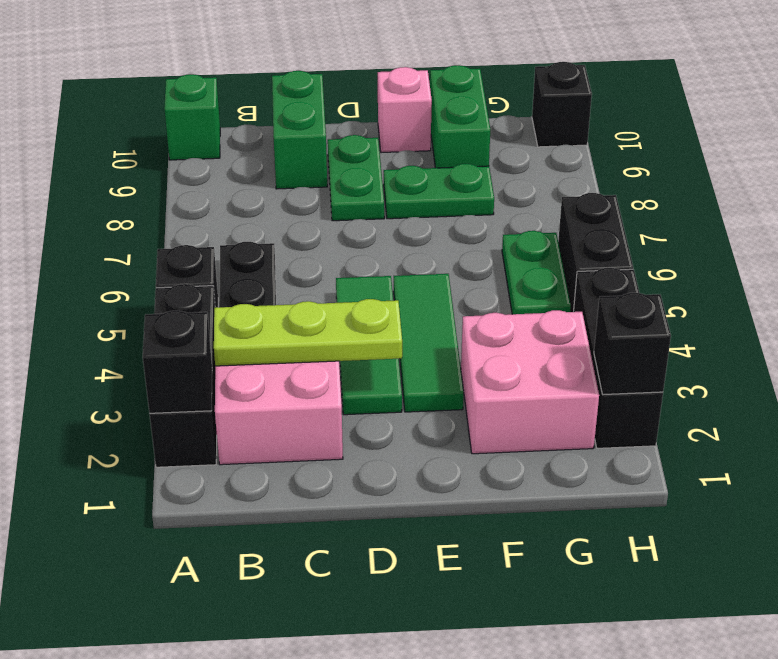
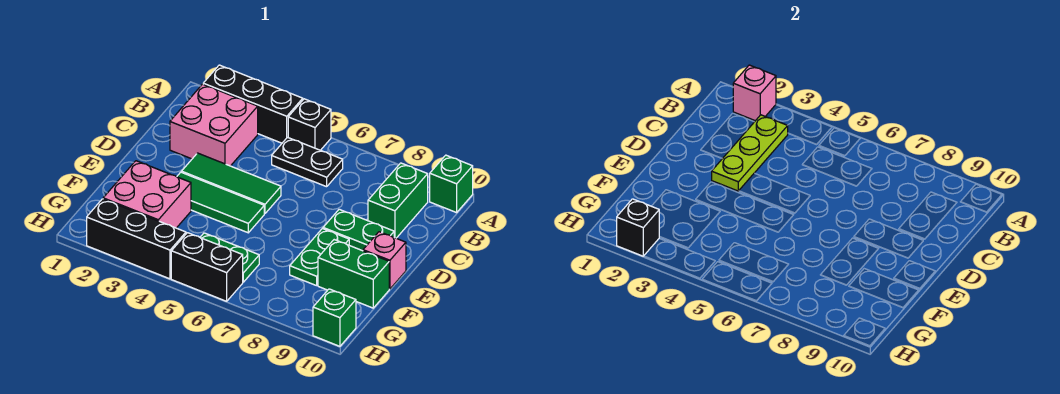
black 1x1 brick [143,311,212,413] -> pink 1x1 brick [733,65,776,121]
green 1x2 brick [272,71,327,189] -> green 1x2 brick turned to [368,163,428,238]
black 1x1 brick [532,62,592,147] -> green 1x1 brick [313,289,356,346]

